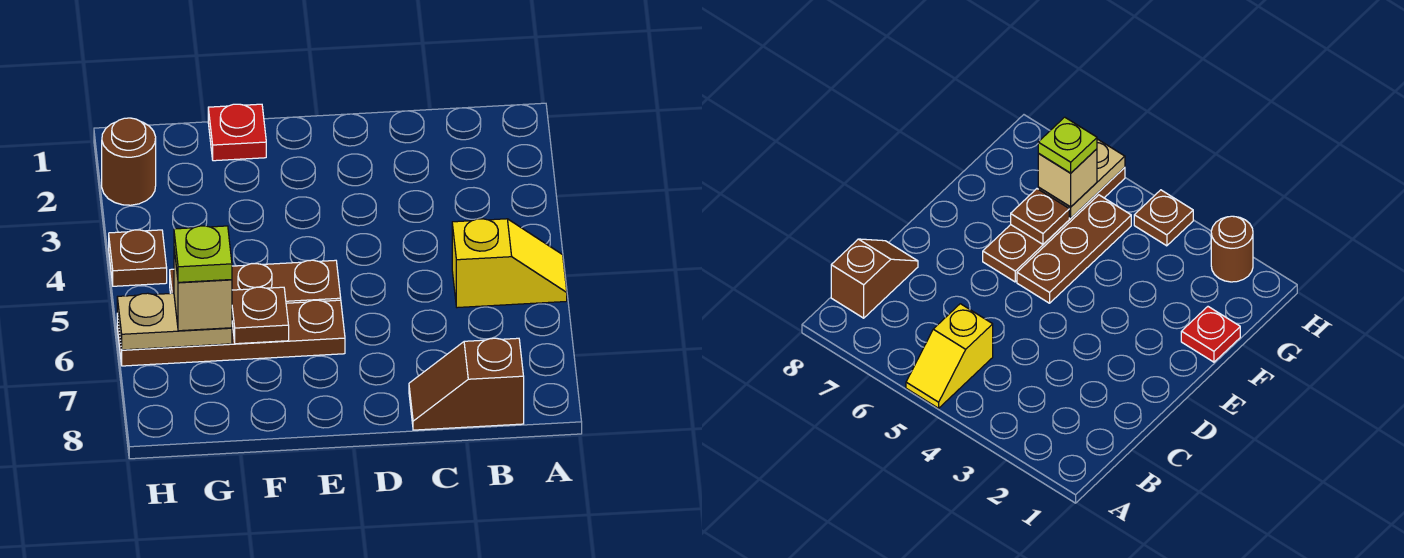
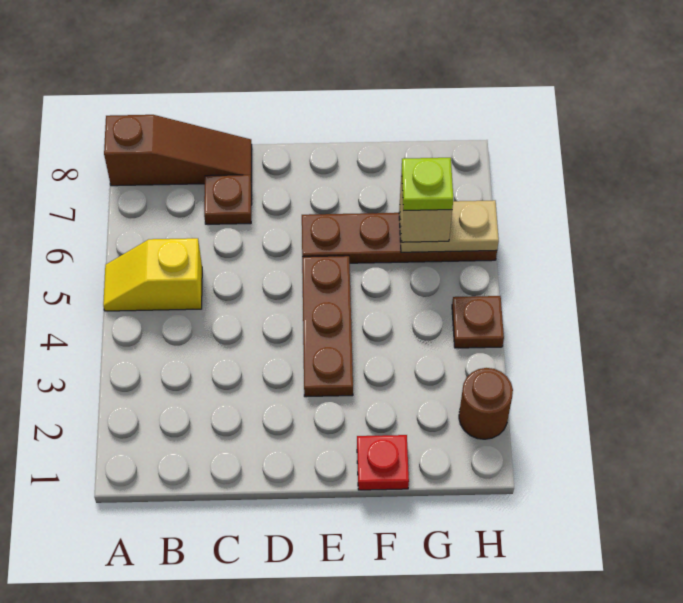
brown 1x2 slope [409,338,524,430] -> brown 1x3 slope [104,115,252,186]
brown 1x3 plate [170,260,341,303] -> brown 1x3 plate turned to [302,256,353,397]
brown 1x1 plate [232,287,289,344] -> brown 1x1 plate moved to [204,175,252,224]

